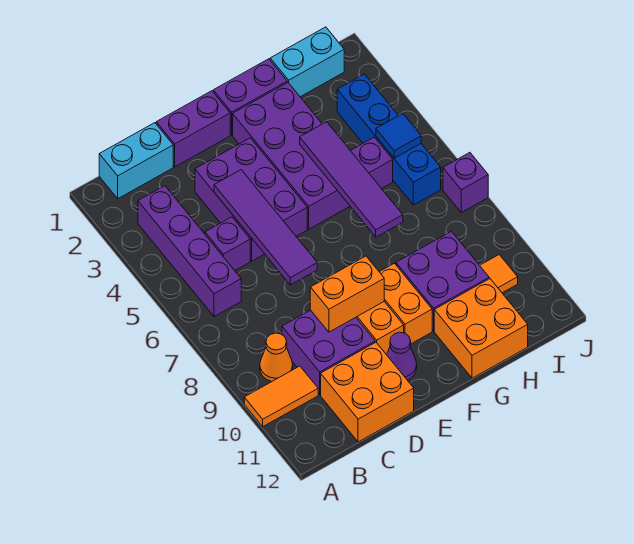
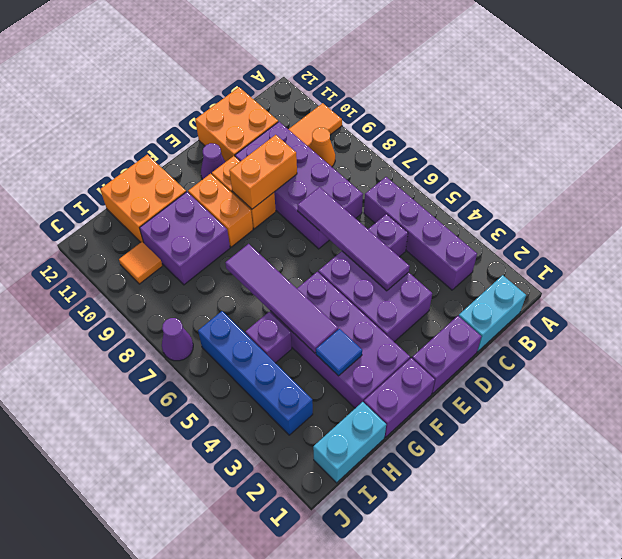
purple 2x2 brick [282,310,375,395] -> purple 2x4 brick [235,122,363,249]
blue 1x1 tile [376,114,421,158] -> blue 1x1 tile moved to [316,329,362,376]
purple 1x1 brick [443,153,488,212] -> purple 1x1 cone [162,318,193,361]

